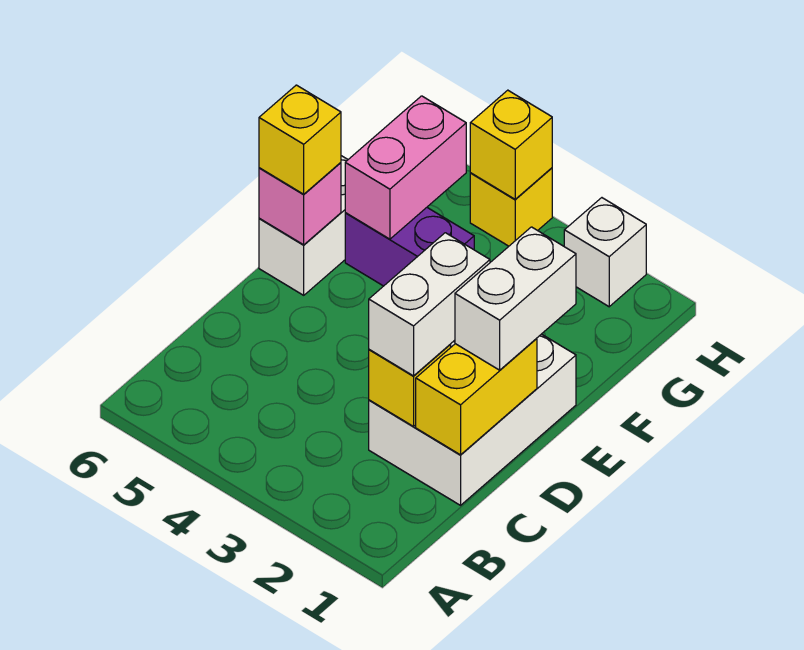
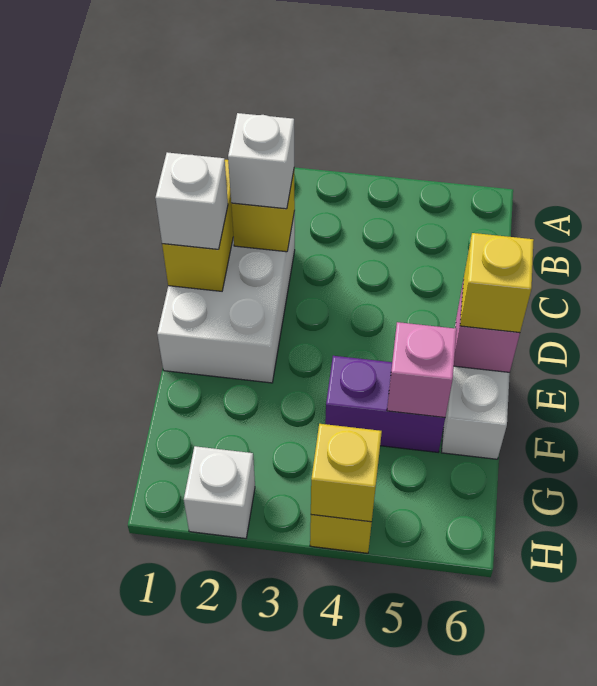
white 1x2 brick [369,233,490,376] -> white 1x1 brick [228,113,294,209]
white 1x2 brick [455,227,576,370] -> white 1x1 brick [155,152,228,249]
pink 1x2 brick [345,96,466,239] -> pink 1x1 brick [387,322,457,417]

